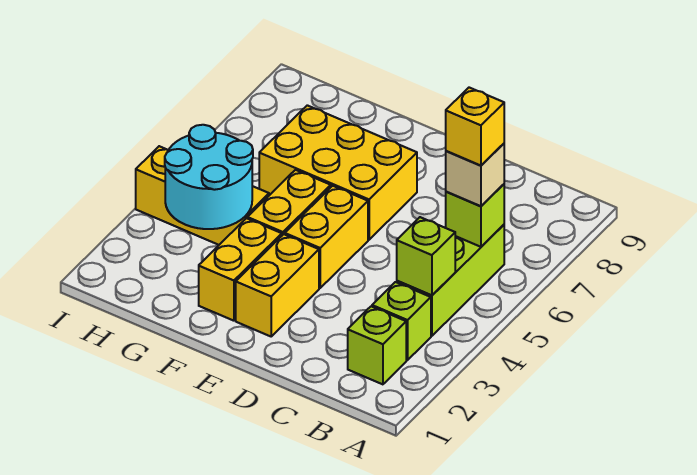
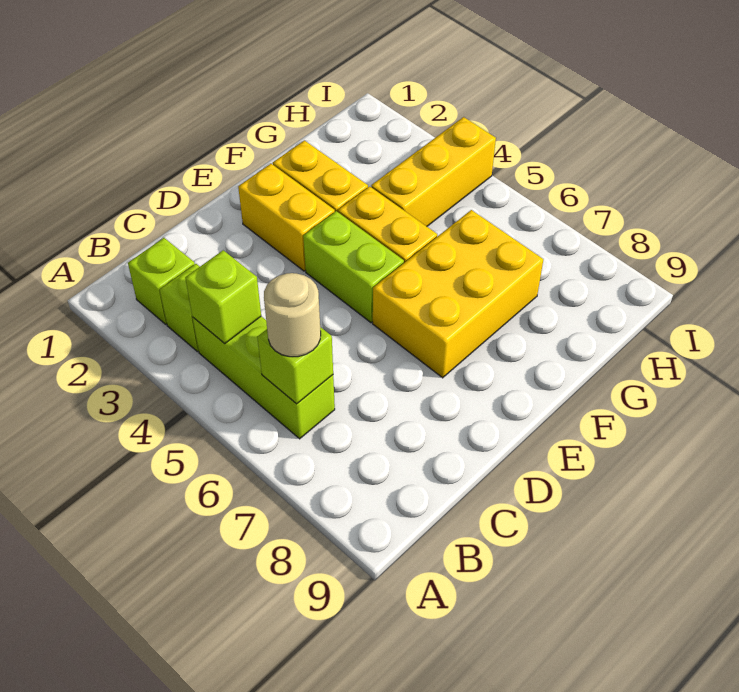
tan 1x1 brick [446,144,504,206] -> tan 1x1 round brick [264,273,321,357]
yellow 1x1 brick [446,88,504,166] -> none
yellow 1x2 brick [285,186,368,288] -> lime 1x2 brick [303,211,404,323]
cyan 2x2 round brick [165,125,253,229] -> none

